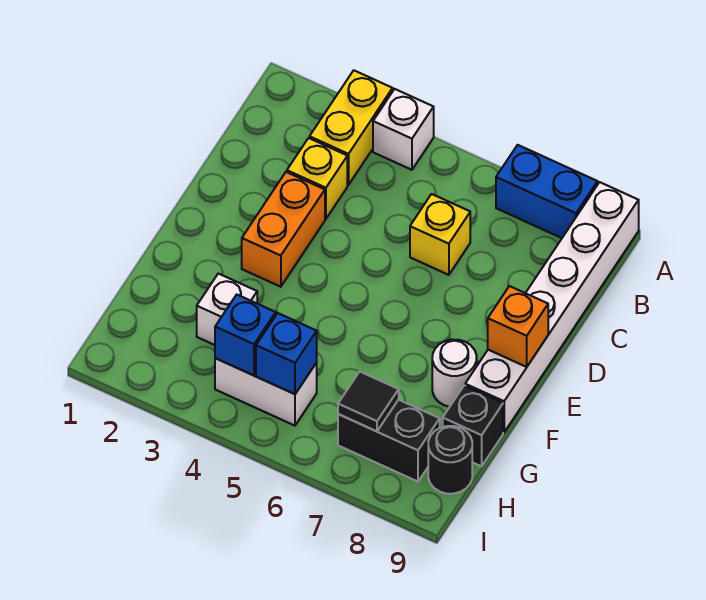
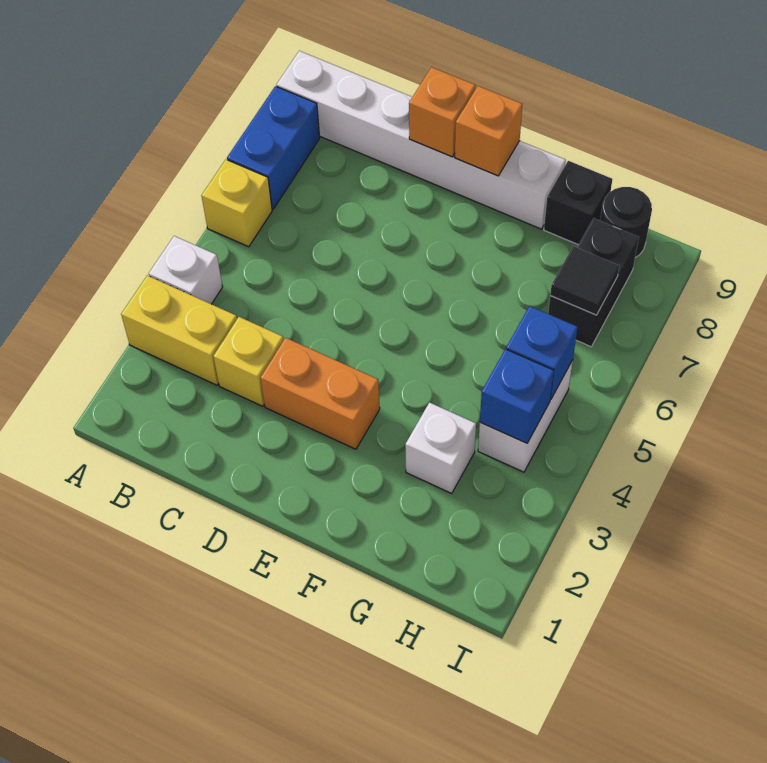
yellow 1x1 brick [410,194,470,275] -> yellow 1x1 brick moved to [201,160,272,247]
none -> orange 1x1 brick [409,67,476,157]
white 1x1 round brick [432,340,477,407] -> none

